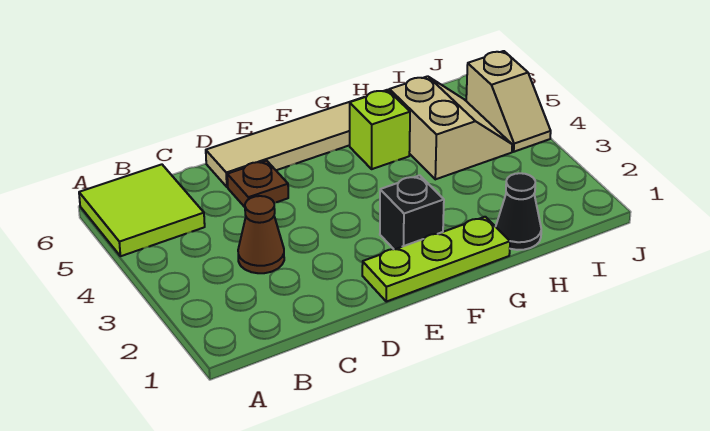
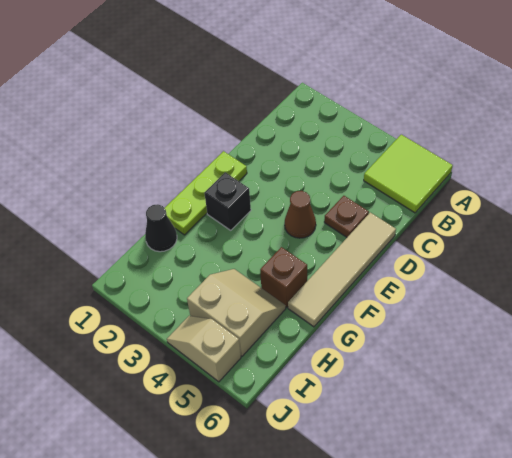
brown 1x1 cone [238,196,284,273] -> brown 1x1 cone moved to [285,191,316,238]
lime 1x1 brick [350,90,410,169] -> brown 1x1 brick [260,247,307,307]
tan 2x2 slope [389,76,512,179] -> tan 2x2 slope turned to [187,269,286,356]

